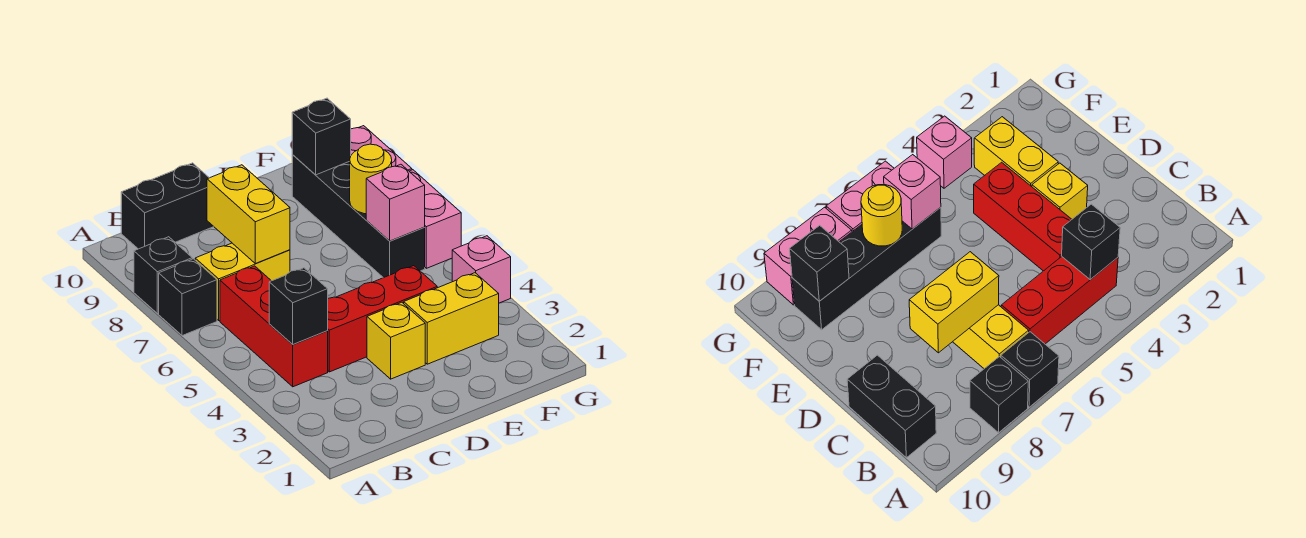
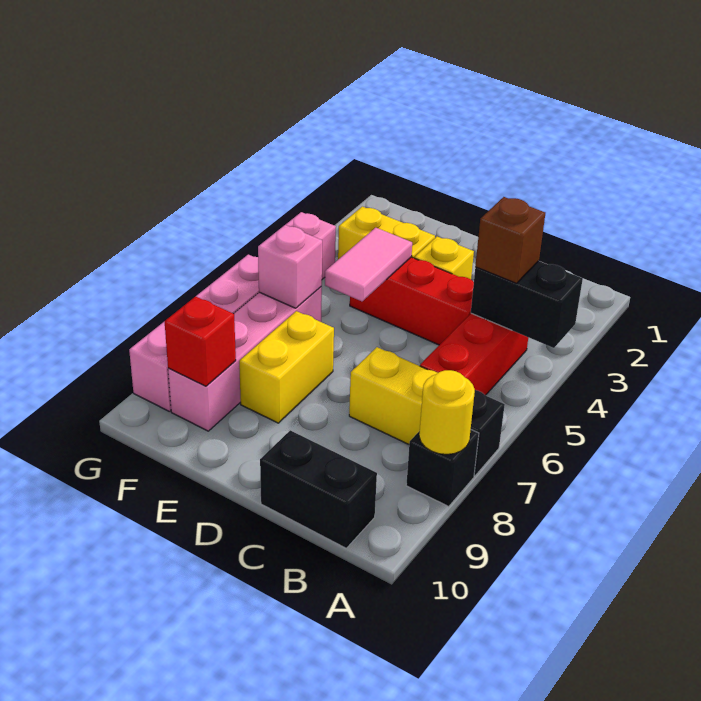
black 1x1 brick [269,268,328,345] -> black 1x2 brick [471,261,583,348]
none -> brown 1x1 brick [475,197,545,283]
yellow 1x2 brick [207,165,290,264] -> yellow 1x2 brick moved to [239,311,334,423]
none -> pink 1x2 tile [325,228,412,301]
black 1x4 brick [292,155,425,278] -> pink 1x4 brick [168,287,322,431]
yellow 1x1 round brick [350,144,392,214] -> yellow 1x1 round brick moved to [419,370,475,454]
black 1x1 brick [292,98,351,175] -> red 1x1 brick [164,296,236,386]

